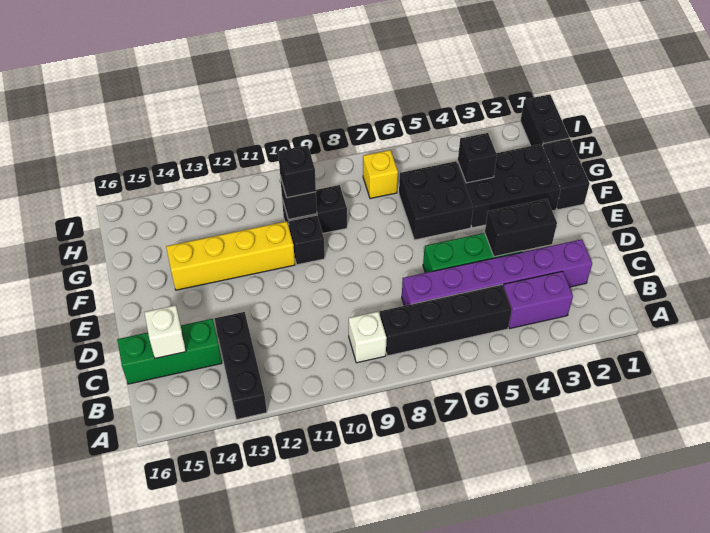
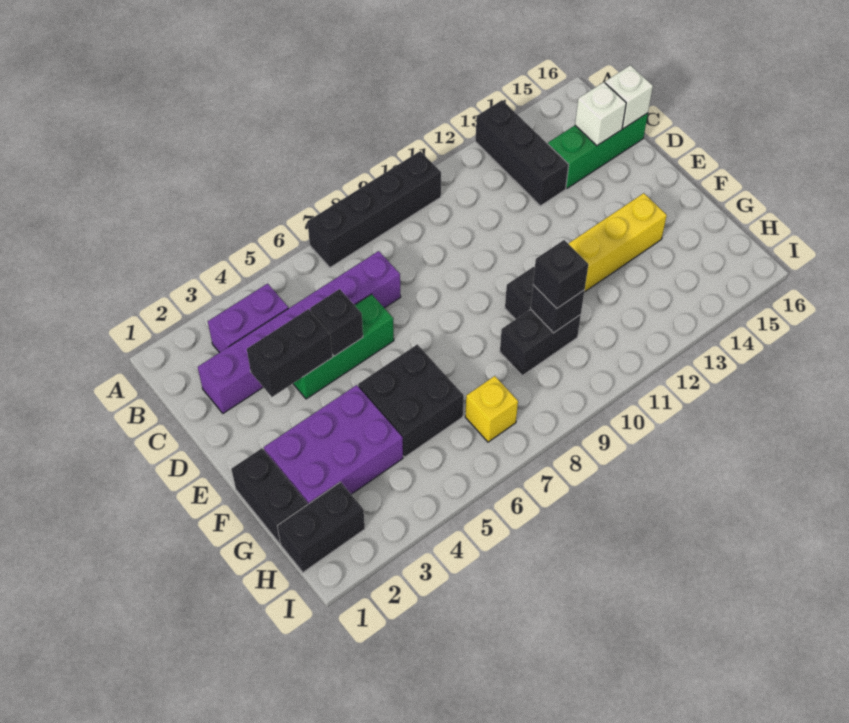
black 1x4 brick [380,285,512,356] -> black 1x4 brick moved to [307,151,441,267]
white 1x1 brick [349,312,387,363] -> white 1x1 brick moved to [605,65,653,129]
black 2x3 brick [457,144,561,228] -> purple 2x3 brick [264,385,403,504]
black 1x1 brick [458,133,497,183] -> black 1x1 brick moved to [310,289,363,356]
black 1x2 brick [520,94,569,146] -> black 1x2 brick turned to [277,482,365,572]

